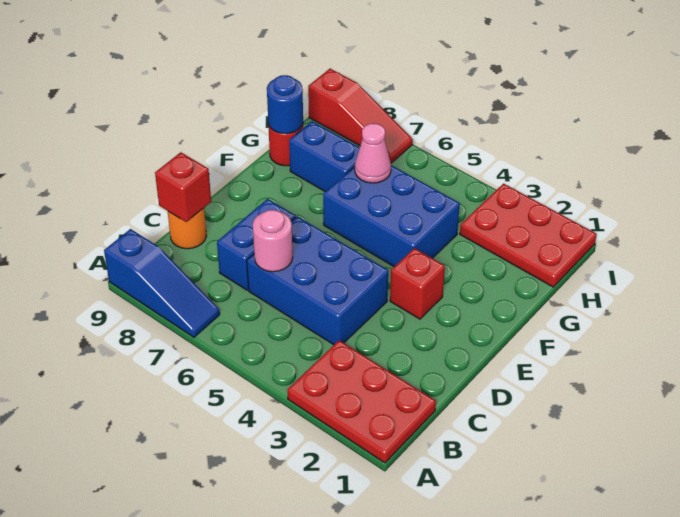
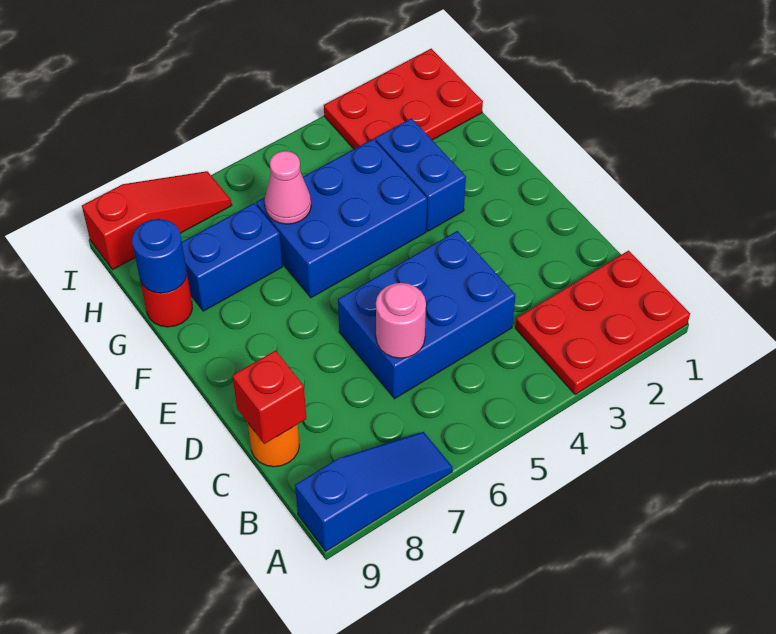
blue 1x2 brick [217,199,296,290] -> blue 1x2 brick moved to [375,118,466,231]
red 1x1 brick [390,248,445,319] -> none

